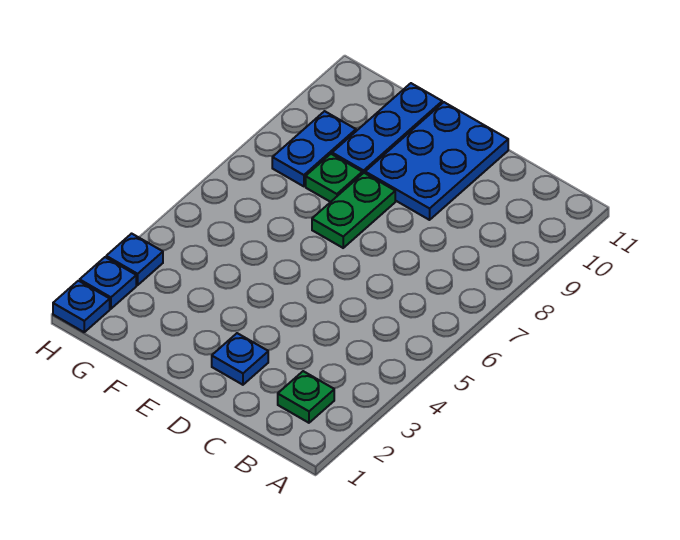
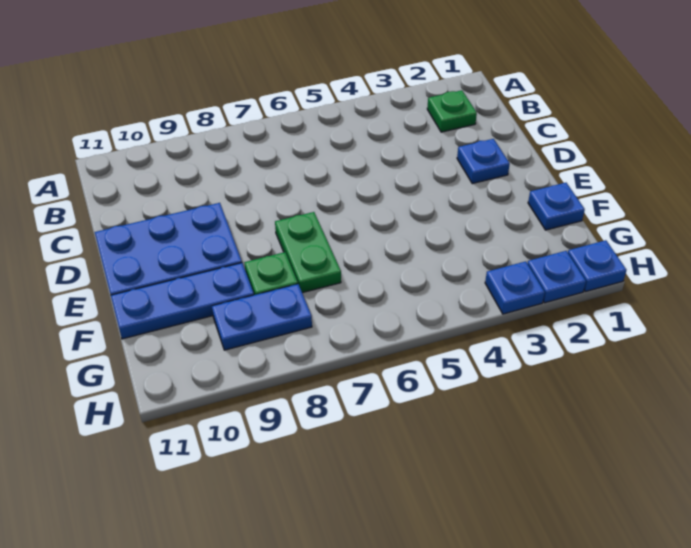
green 1x2 plate [312,173,395,248] -> green 1x2 plate turned to [275,212,341,293]
none -> blue 1x1 plate [528,183,585,230]

